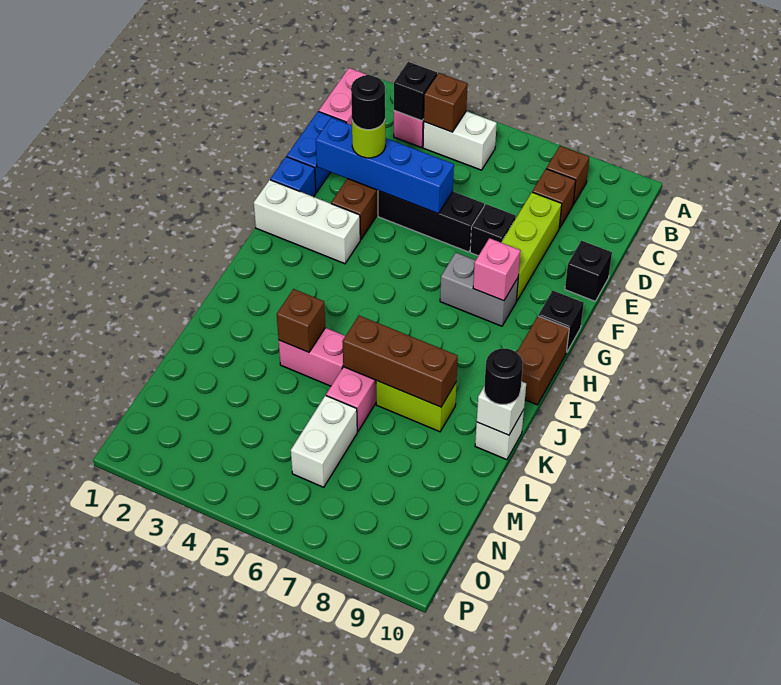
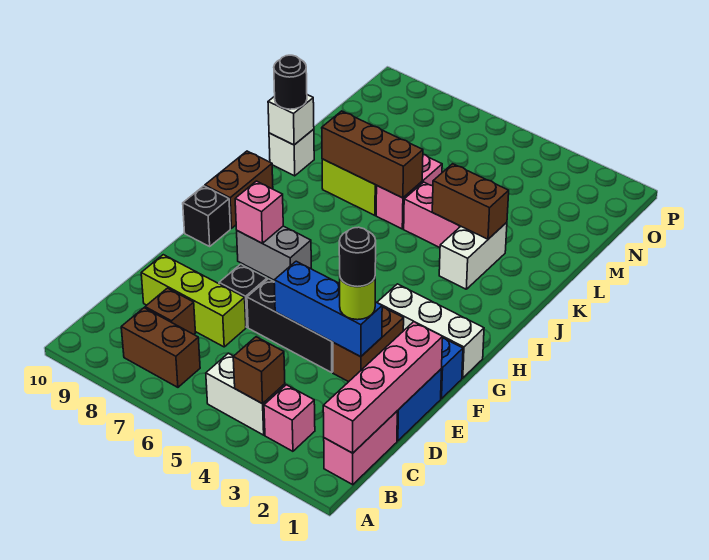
none -> pink 1x4 brick [323,322,443,453]
black 1x1 brick [394,62,437,121] -> none
brown 1x1 brick [546,146,589,205] -> brown 1x2 brick [121,308,200,387]
lime 1x3 brick [501,192,562,301] -> lime 1x3 brick turned to [141,255,246,347]
blue 1x4 brick [316,118,454,214] -> blue 1x3 brick [274,261,382,357]
black 1x1 brick [565,241,612,301] -> none
brown 1x1 brick [277,289,325,352] -> brown 1x2 brick [432,164,509,239]
white 1x2 brick [291,395,357,487] -> white 1x2 brick moved to [439,222,507,289]

